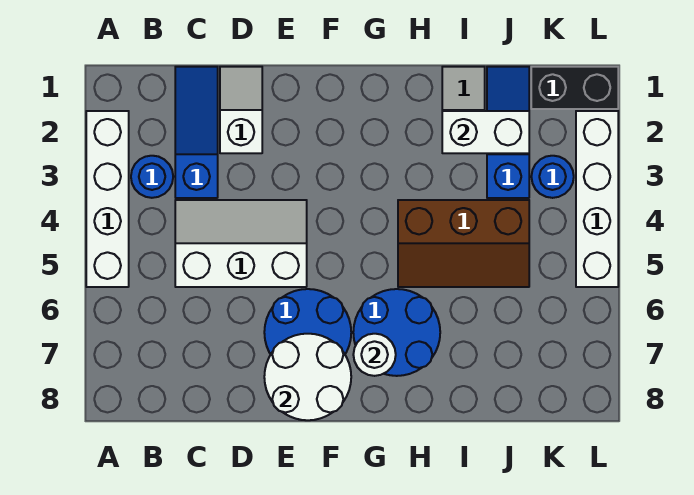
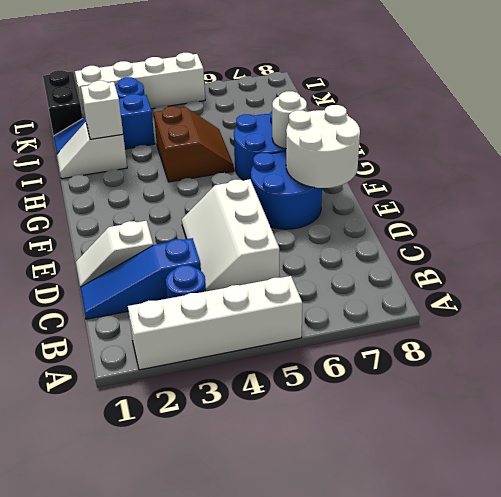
brown 2x3 slope [398,200,529,287] -> brown 2x2 slope [154,106,234,182]
white 1x2 brick [442,111,529,153] -> white 1x1 brick [81,81,123,139]

